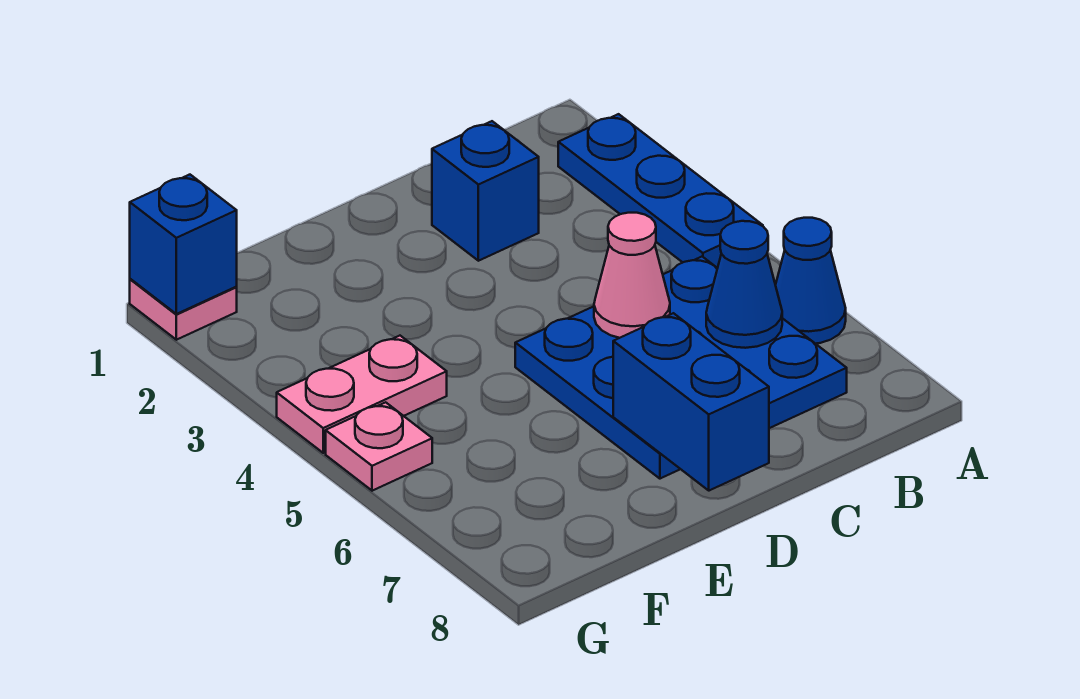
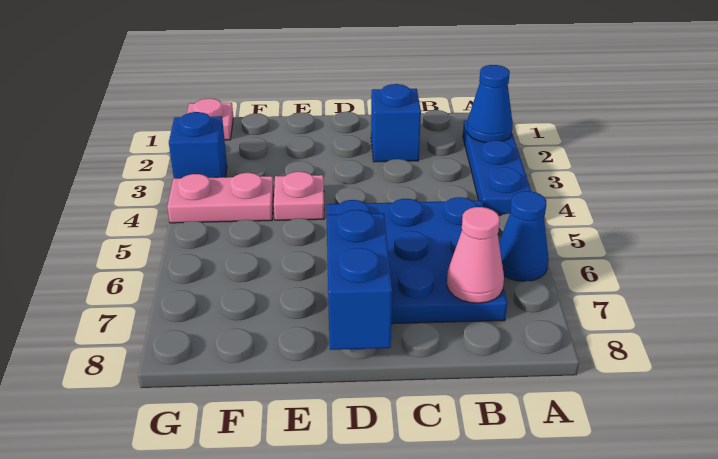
blue 1x1 cone [706,221,782,348] -> blue 1x1 cone moved to [467,65,513,143]
pink 1x1 cone [594,213,670,338] -> pink 1x1 cone moved to [447,207,504,303]
blue 1x1 brick [130,175,237,314] -> blue 1x1 brick moved to [169,112,227,178]
pink 1x1 plate [326,402,432,491] -> pink 1x1 plate moved to [274,172,324,220]

